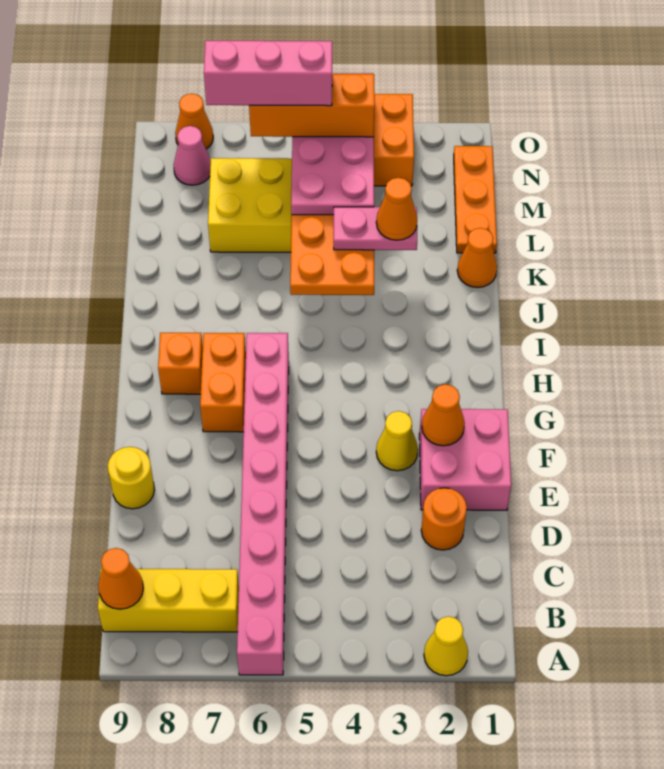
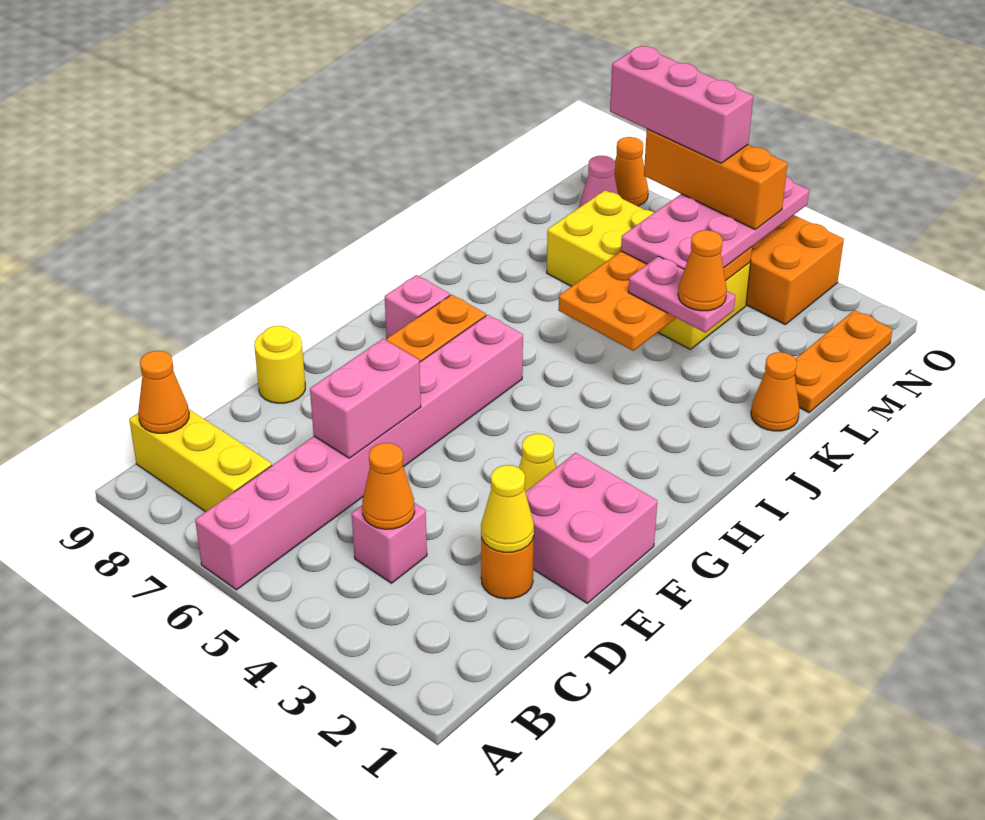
yellow 1x1 cone [424,616,468,676] -> yellow 1x1 cone moved to [481,465,534,552]
none -> pink 1x1 brick [352,503,427,583]
none -> pink 1x2 brick [310,339,421,458]
orange 1x1 cone [422,384,465,446] -> orange 1x1 cone moved to [362,443,415,529]
orange 1x1 brick [158,333,203,394] -> pink 1x1 brick [385,275,450,338]

